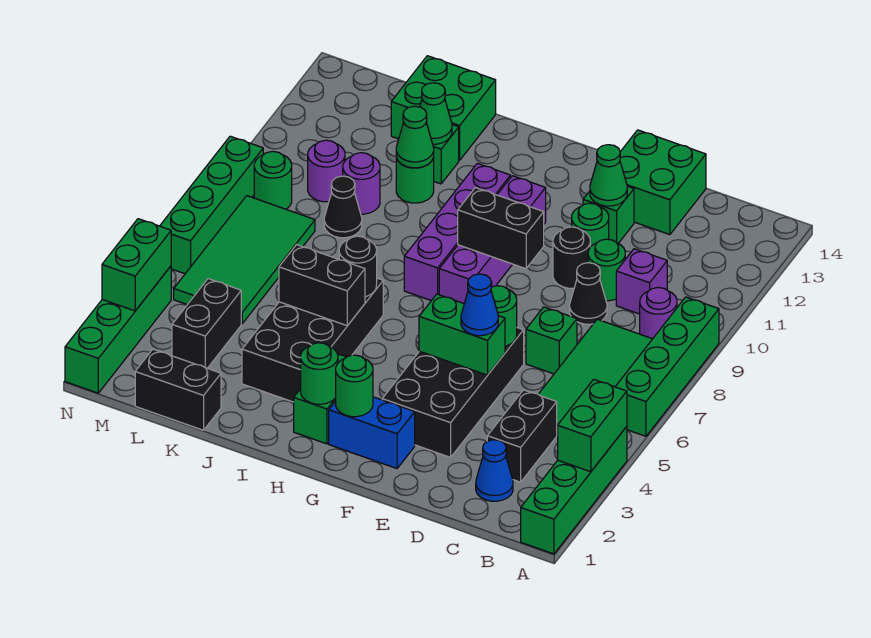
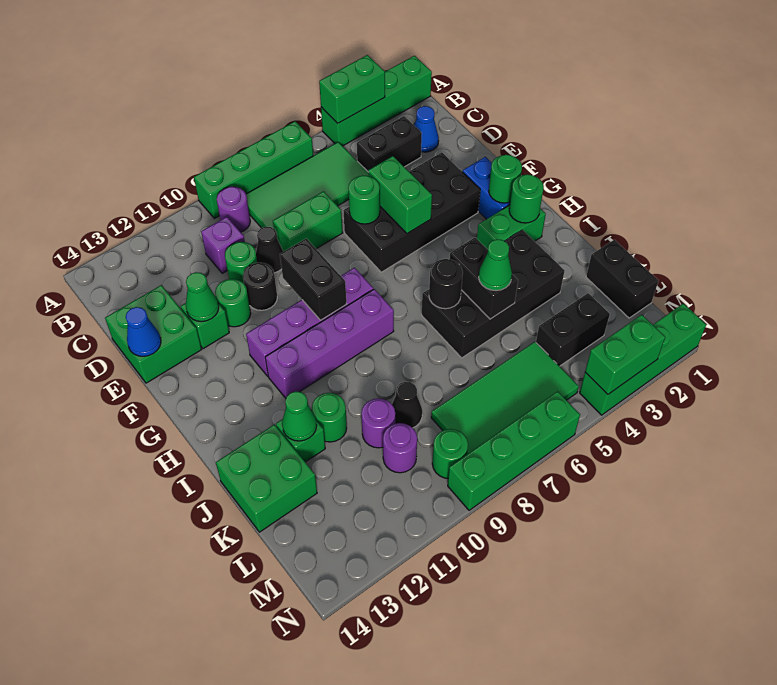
green 1x1 brick [526,307,577,374] -> green 1x2 brick [273,191,343,252]
blue 1x1 cone [461,274,498,336] -> blue 1x1 cone moved to [126,307,161,356]
green 1x1 cone [396,106,434,168] -> green 1x1 cone moved to [479,239,512,291]

